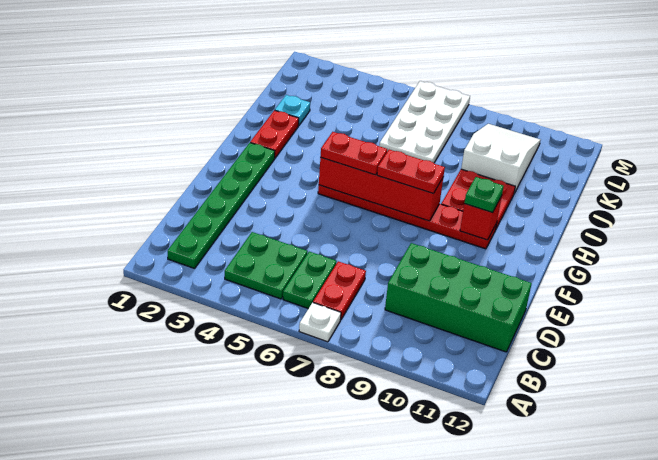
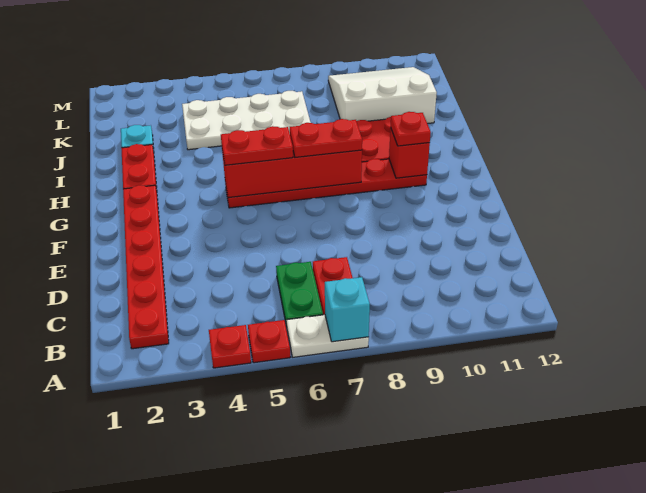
none -> red 1x1 plate [209,325,251,368]
none -> red 1x1 plate [248,320,290,363]
white 1x1 plate [299,303,341,342] -> white 1x2 plate [287,315,369,357]
none -> cyan 1x1 brick [325,277,370,342]
green 1x6 plate [168,143,275,268] -> red 1x6 plate [123,185,169,349]
green 2x2 plate [225,232,308,299] -> none
green 2x4 brick [385,243,532,352] -> none
green 1x1 plate [464,177,504,213] -> red 1x1 plate [391,112,431,146]
white 2x4 plate [379,81,470,163] -> white 2x4 plate turned to [182,91,311,150]
white 2x3 slope [461,124,540,193] -> white 3x3 slope [328,67,437,124]

